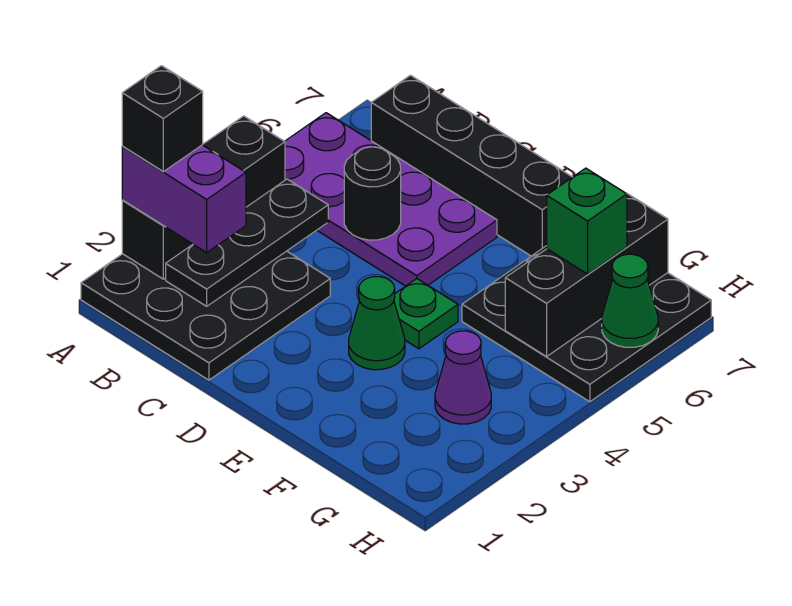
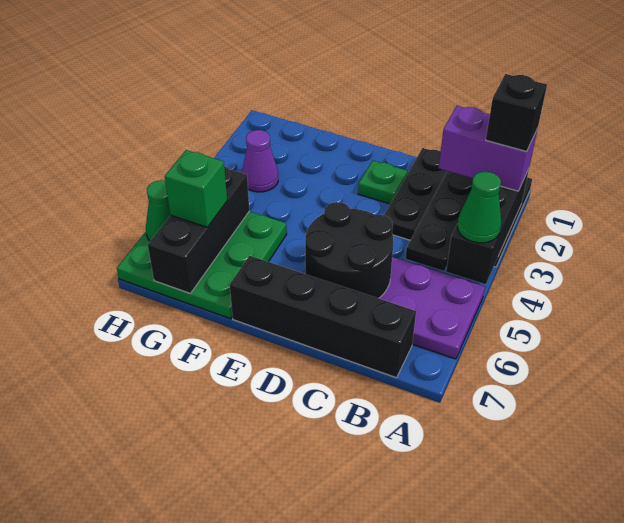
black 1x1 round brick [344,147,401,240] -> black 2x2 round brick [305,202,394,298]
green 1x1 cone [349,276,405,370] -> green 1x1 cone moved to [457,172,501,243]
green 1x1 plate [394,279,458,349] -> green 1x1 plate moved to [358,161,407,204]
black 3x3 plate [462,246,711,402] -> green 3x3 plate [117,211,287,319]

